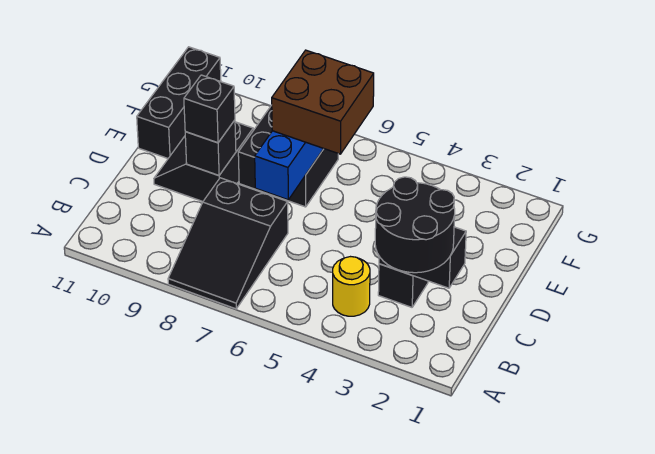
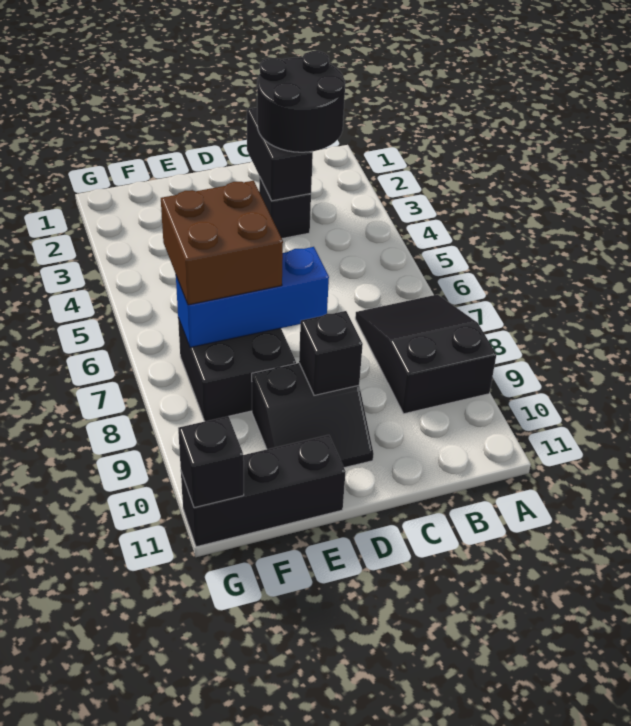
black 2x3 slope [168,178,288,309] -> black 2x3 slope turned to [355,295,496,414]
yellow 1x1 round brick [333,257,370,316] -> none
black 1x1 brick [184,75,235,143] -> black 1x1 brick moved to [178,416,244,508]

